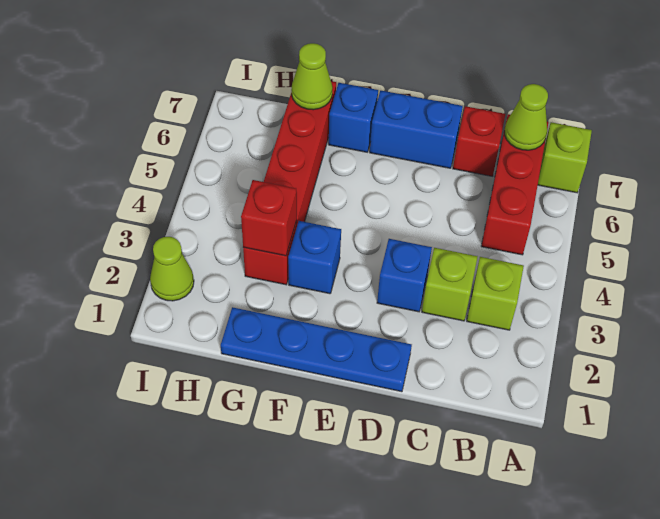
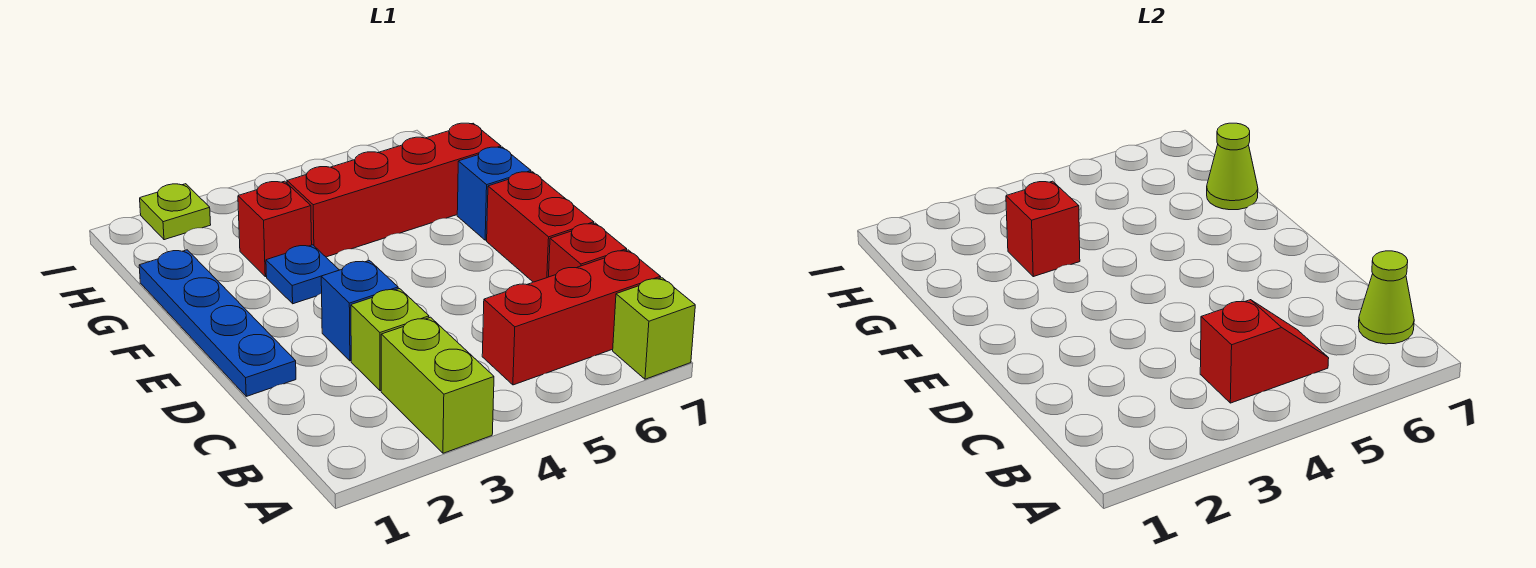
lime 1x1 brick [467,257,524,330] -> lime 1x2 brick [381,317,494,453]
none -> red 1x2 slope [1200,300,1329,403]
blue 1x2 brick [370,91,463,168] -> red 1x2 brick [487,172,594,282]
blue 1x1 brick [288,221,341,294] -> blue 1x1 plate [266,245,339,304]
lime 1x1 cone [150,237,194,301] -> lime 1x1 plate [140,184,211,240]

